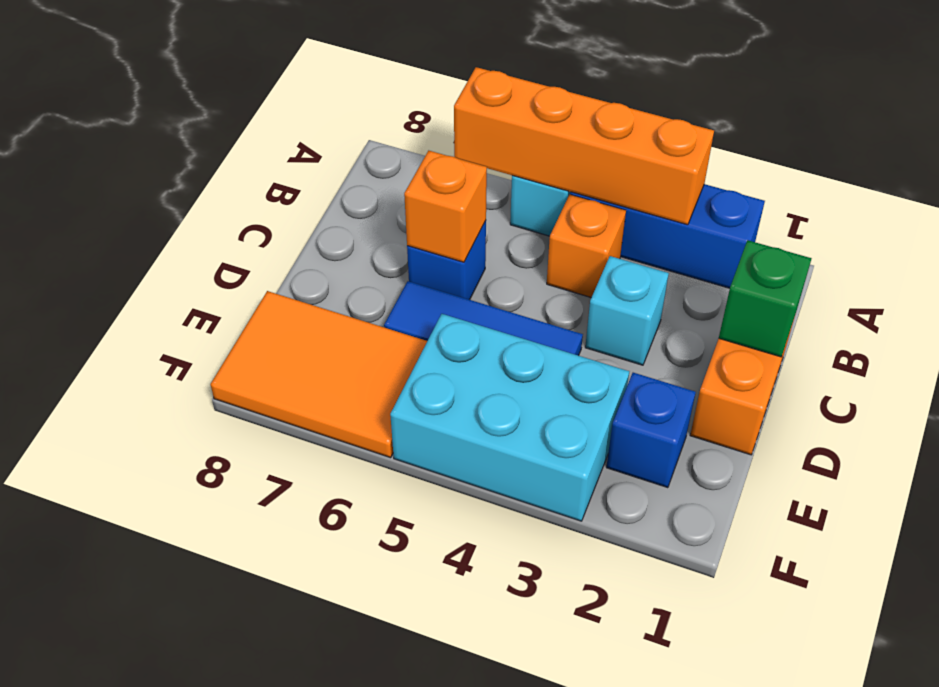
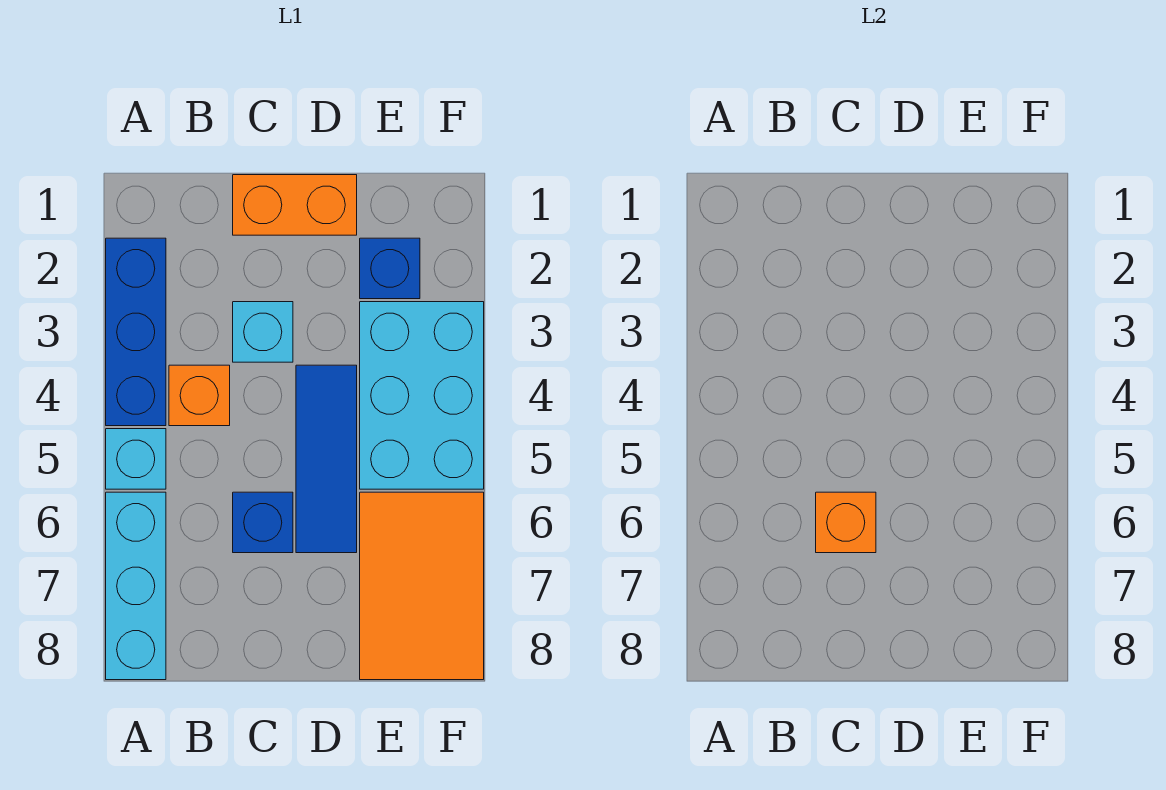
orange 1x4 brick [454,67,714,225] -> none
none -> cyan 1x3 brick [106,492,166,680]
green 1x1 brick [719,240,812,357] -> none

